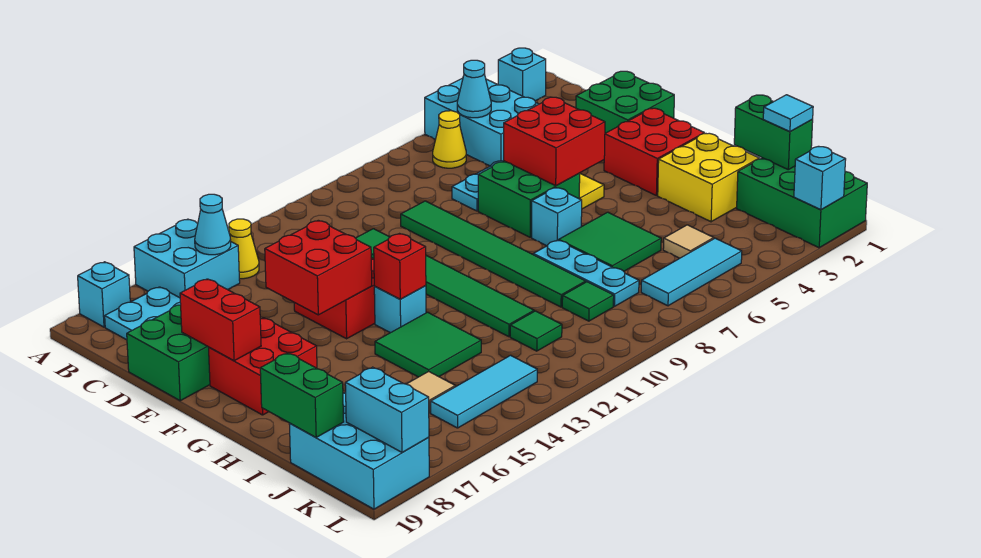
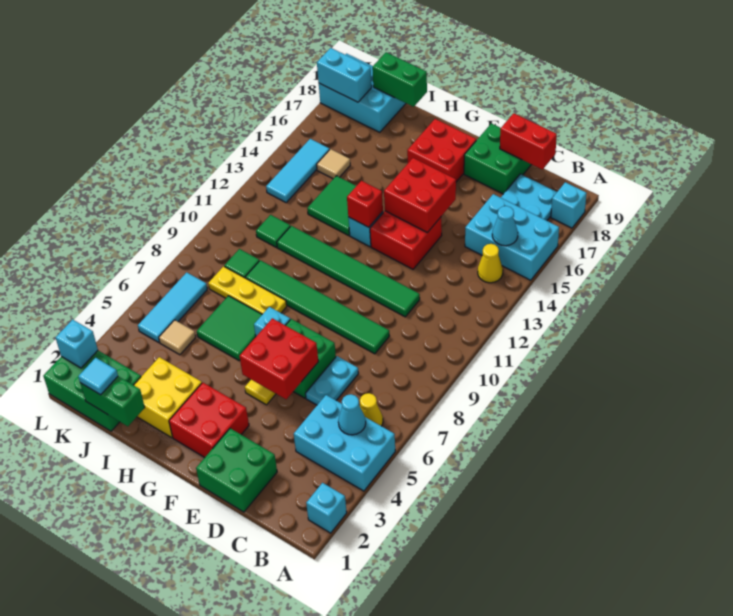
cyan 2x2 brick [134,219,240,298] -> cyan 2x3 brick [465,194,559,280]
red 1x2 brick [180,279,261,361] -> red 1x2 brick moved to [500,113,557,170]
cyan 1x3 plate [533,240,639,306] -> yellow 1x3 plate [208,266,287,314]

